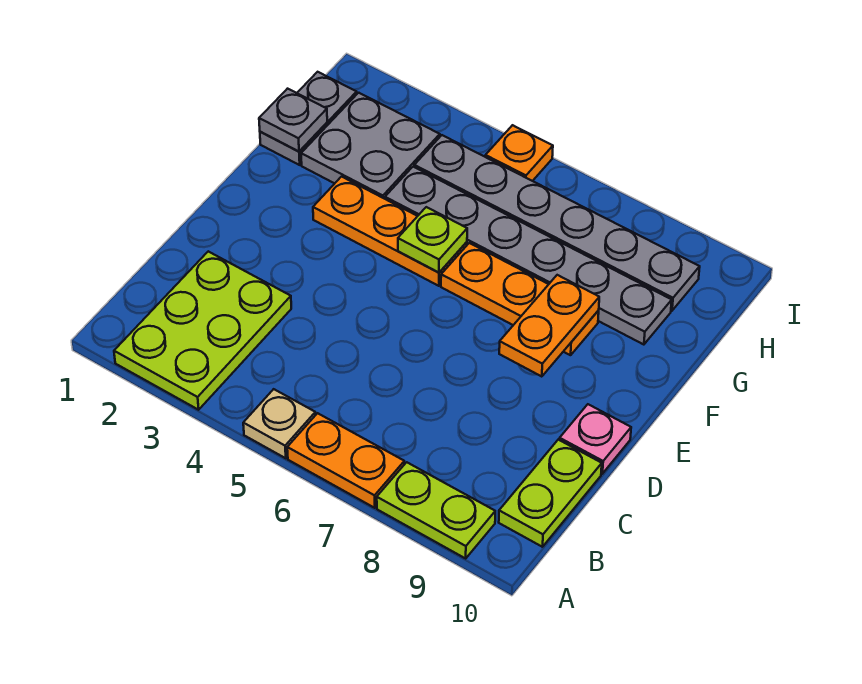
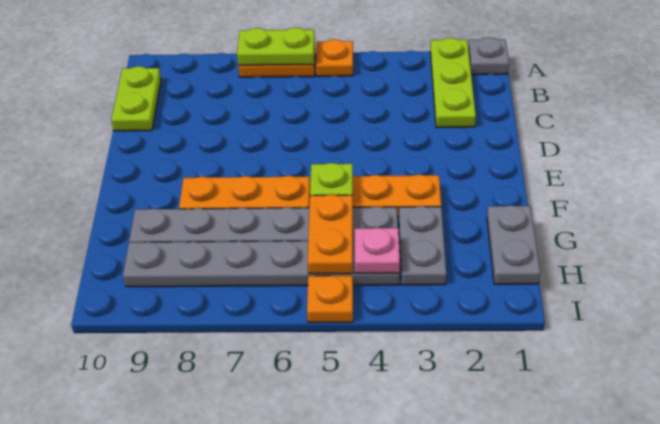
lime 2x3 plate [114,251,291,410] -> lime 1x3 plate [430,38,476,128]
tan 1x1 plate [243,389,315,458] -> orange 1x1 plate [316,39,353,76]
lime 1x2 plate [377,462,495,558] -> lime 1x2 plate moved to [237,27,315,65]
pink 1x1 plate [560,404,631,474] -> pink 1x1 plate moved to [355,228,400,273]
orange 1x2 plate [499,275,599,377] -> orange 1x2 plate moved to [308,195,353,274]
grey 1x1 plate [259,89,327,152] -> grey 1x1 plate moved to [468,37,509,75]
grey 2x2 plate [301,93,440,199] -> grey 1x2 plate [399,206,446,285]

